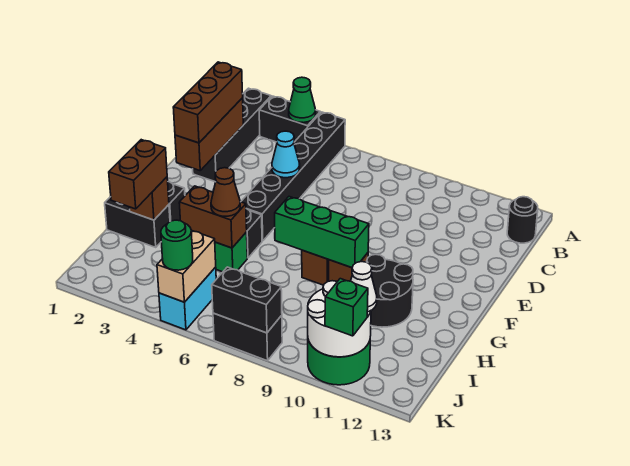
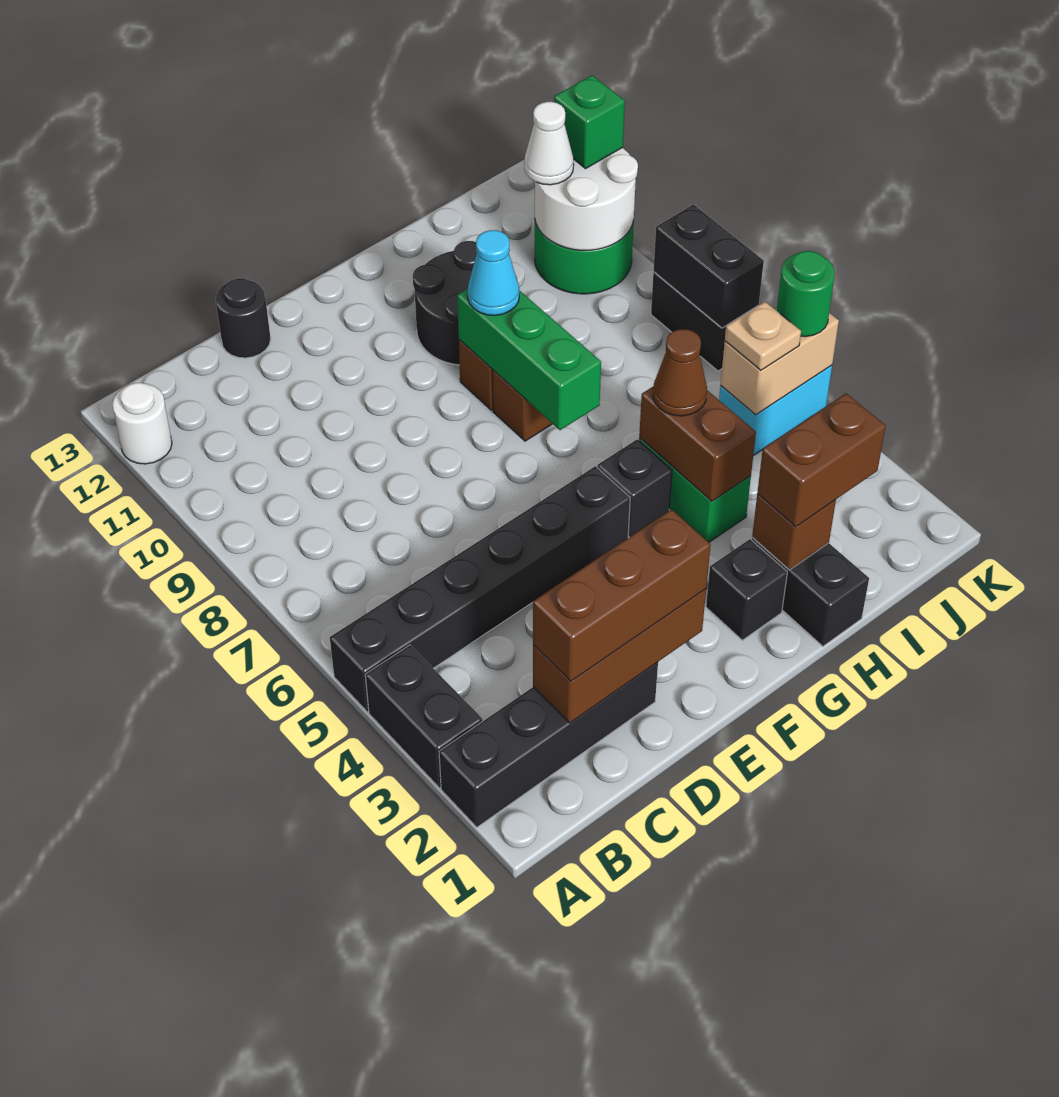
green 1x1 cone [289,77,315,123] -> none
none -> white 1x1 round brick [112,383,172,464]
black 1x1 round brick [507,197,538,243] -> black 1x1 round brick moved to [215,278,271,358]
cyan 1x1 cone [272,131,300,178] -> cyan 1x1 cone moved to [468,230,519,315]
none -> tan 1x1 plate [725,302,801,370]

